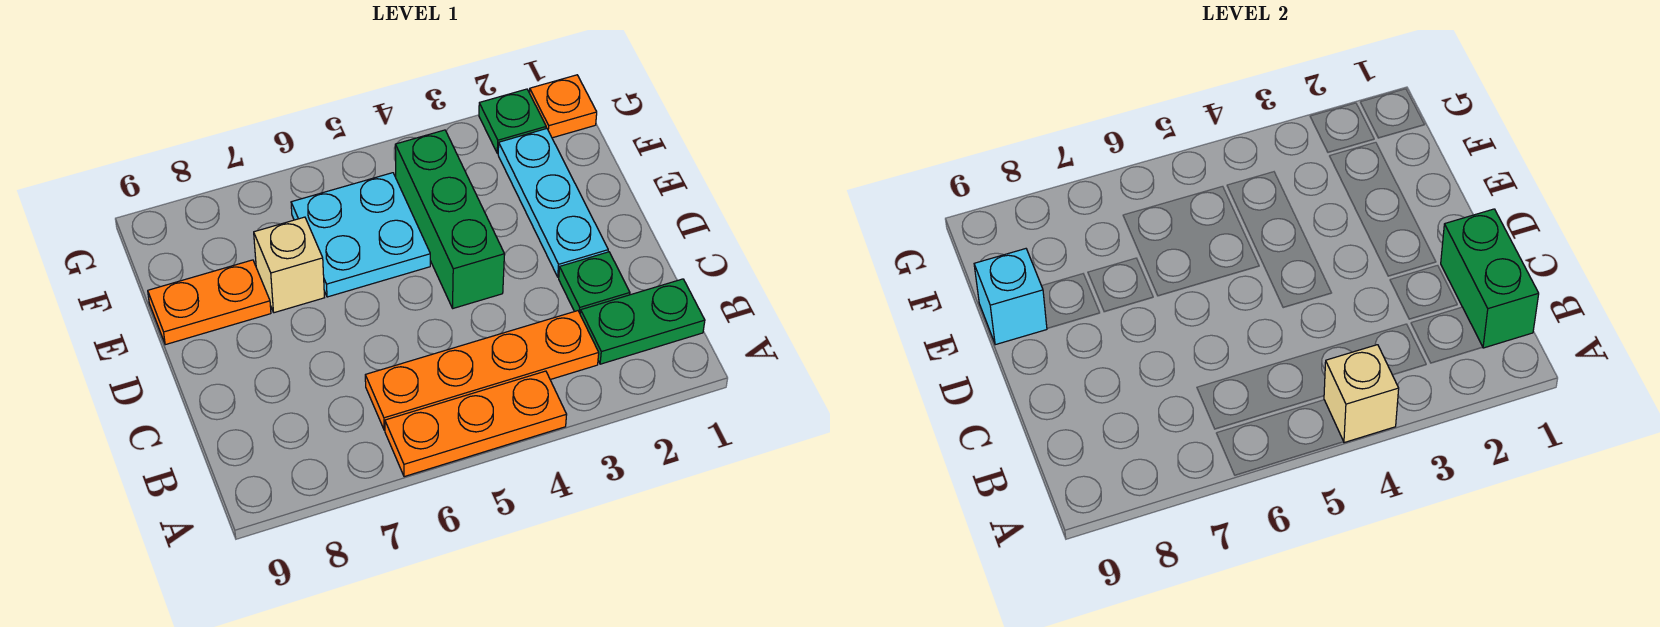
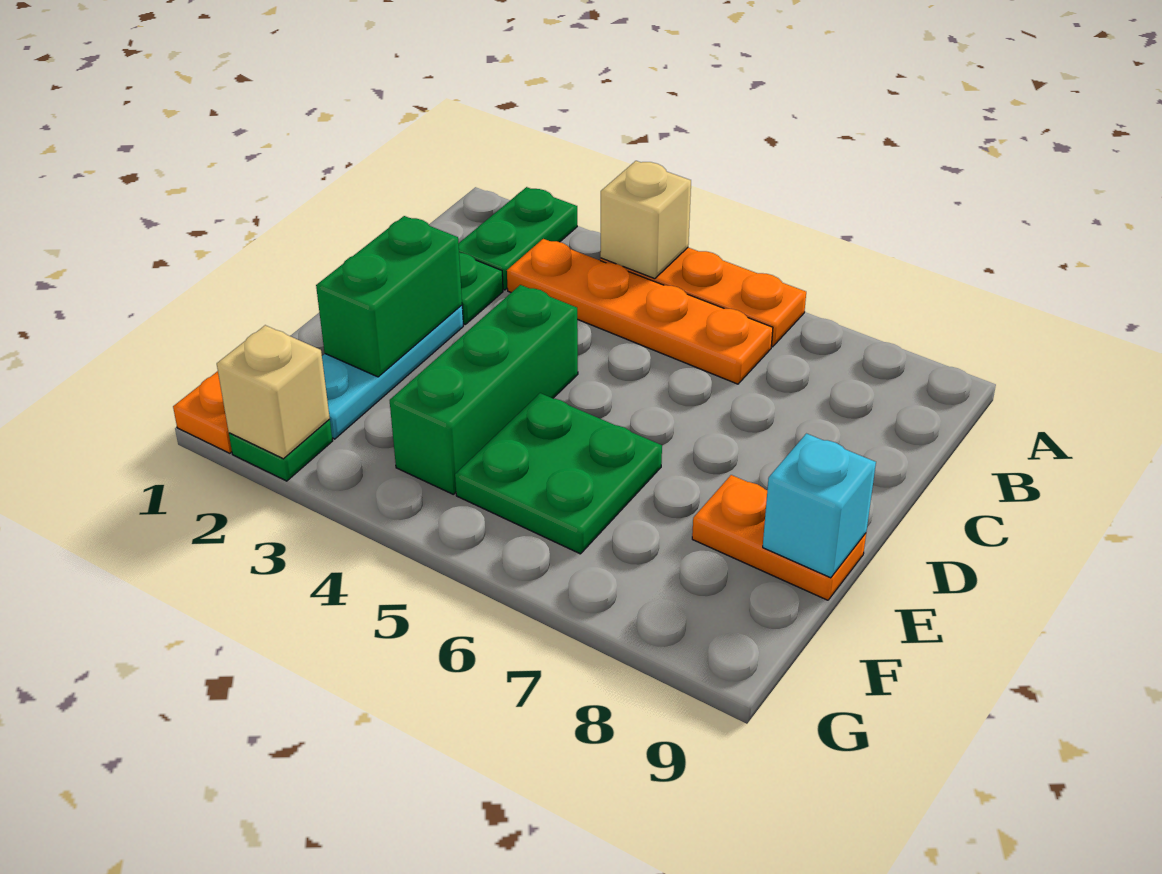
green 1x2 plate [580,279,705,364] -> green 1x2 plate turned to [458,187,577,290]
green 1x2 brick [1441,209,1539,348] -> green 1x2 brick moved to [316,216,462,377]
cyan 2x2 plate [291,173,430,297] -> green 2x2 plate [455,393,662,554]
tan 1x1 brick [254,217,325,313] -> tan 1x1 brick moved to [217,325,330,459]

